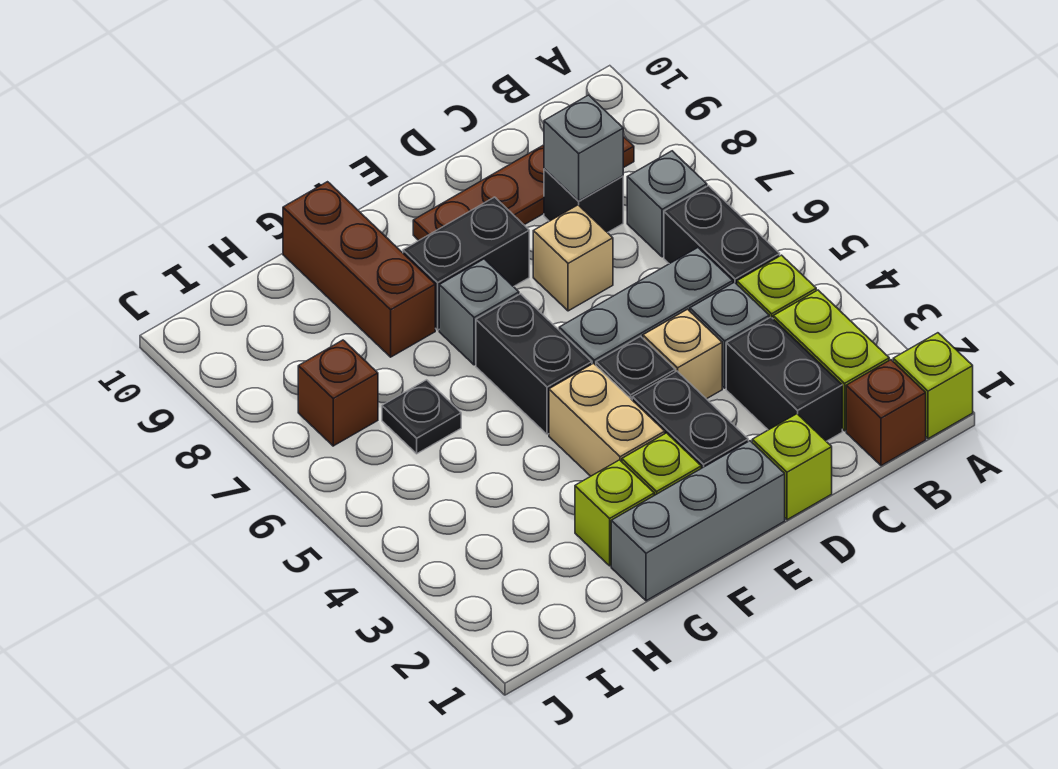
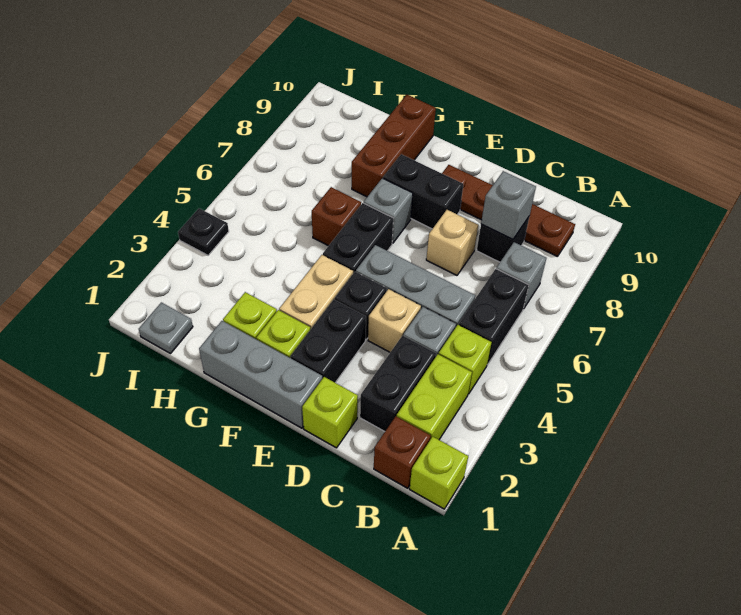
black 1x1 plate [382,380,461,454] -> black 1x1 plate moved to [178,208,229,255]
none -> grey 1x1 plate [139,302,193,354]
brown 1x1 brick [298,340,378,446] -> brown 1x1 brick moved to [312,187,361,246]

